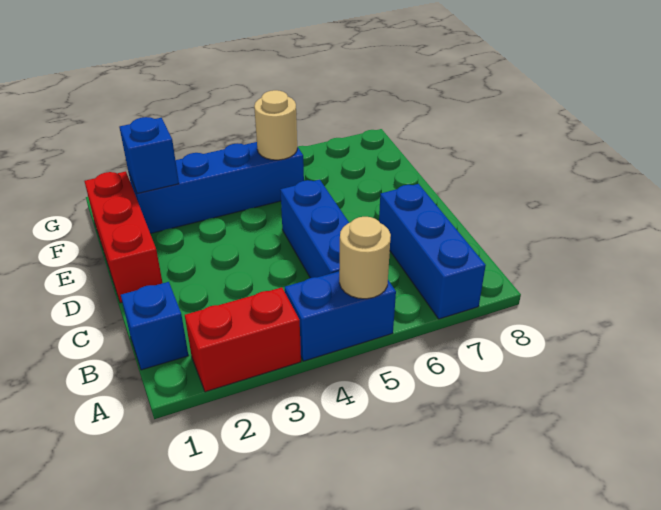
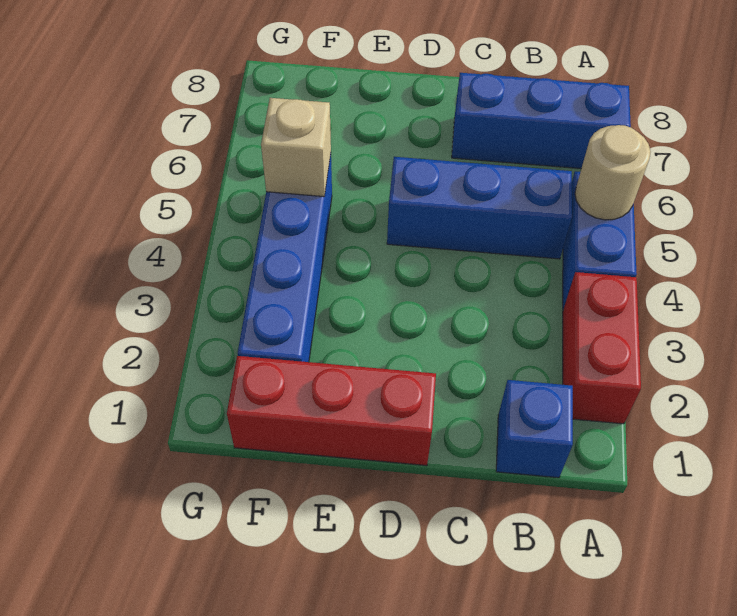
blue 1x1 brick [120,117,179,194] -> none
tan 1x1 round brick [254,90,297,160] -> tan 1x1 brick [261,98,331,197]

